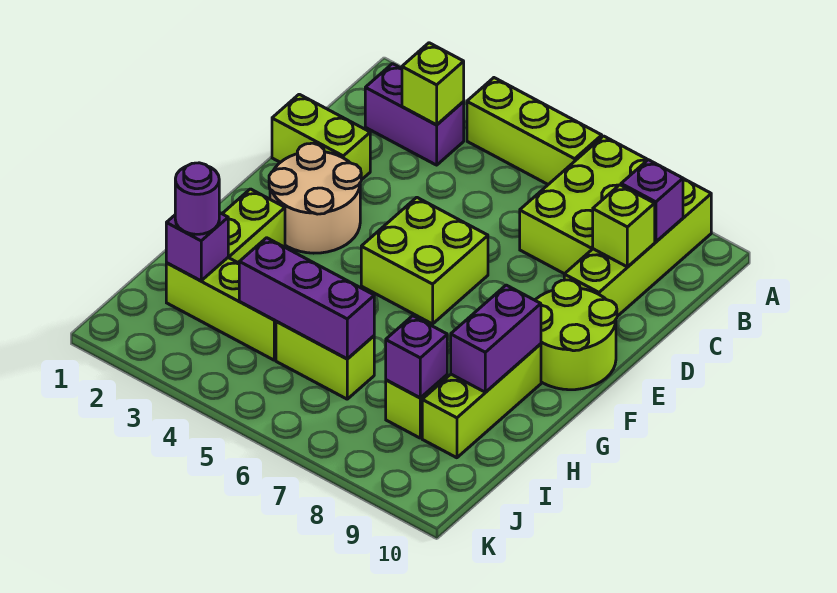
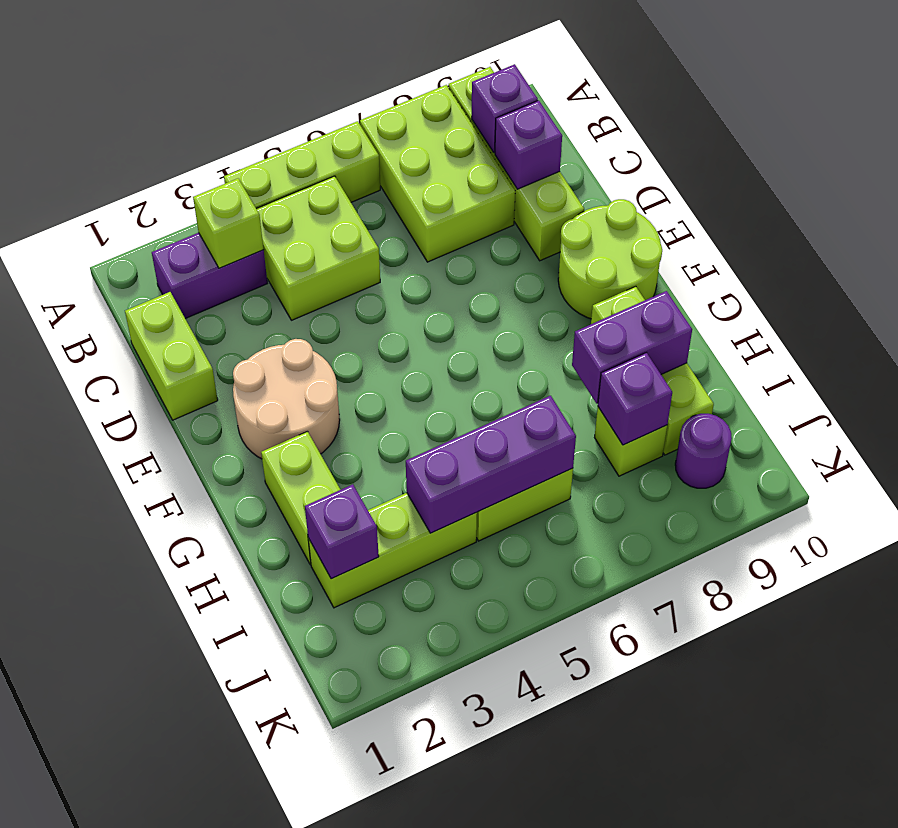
lime 1x1 brick [593,185,655,267] -> purple 1x1 brick [495,100,562,189]
lime 1x2 brick [272,94,370,180] -> lime 1x2 brick turned to [125,292,218,420]
lime 2x2 brick [361,197,488,324] -> lime 2x2 brick moved to [257,176,380,320]
purple 1x2 brick [451,285,541,392] -> purple 1x2 brick turned to [572,291,692,403]
purple 1x1 round brick [175,163,219,234] -> purple 1x1 round brick moved to [675,414,732,488]

